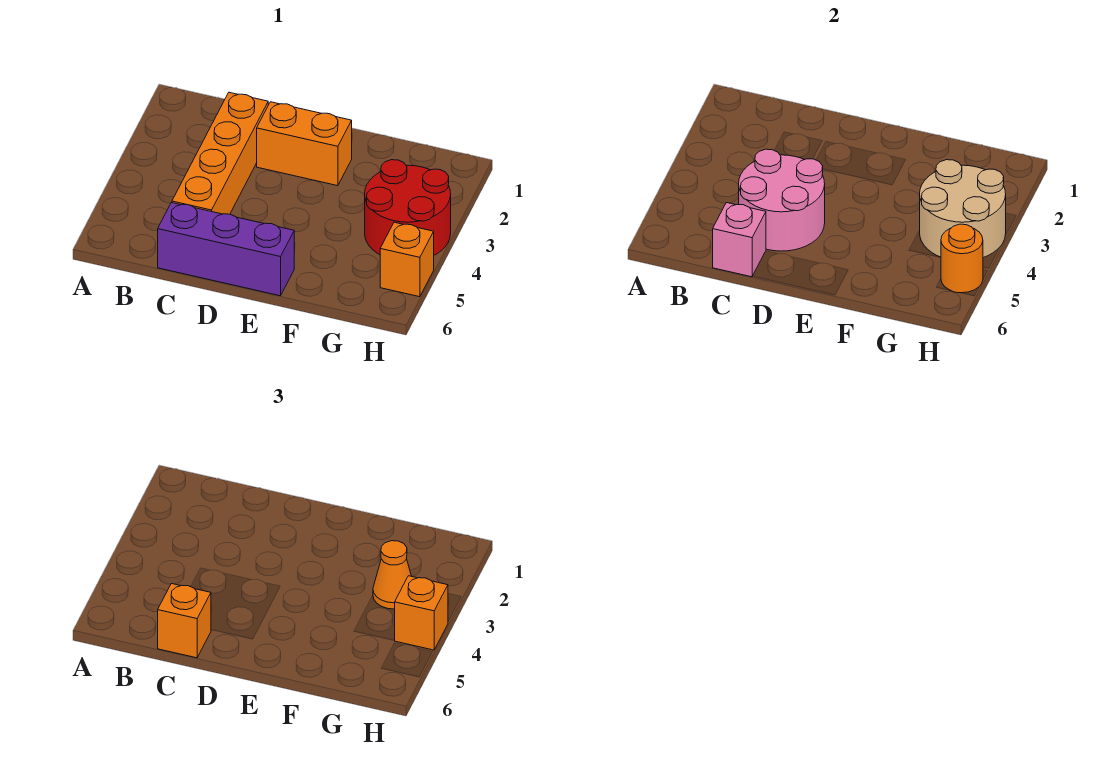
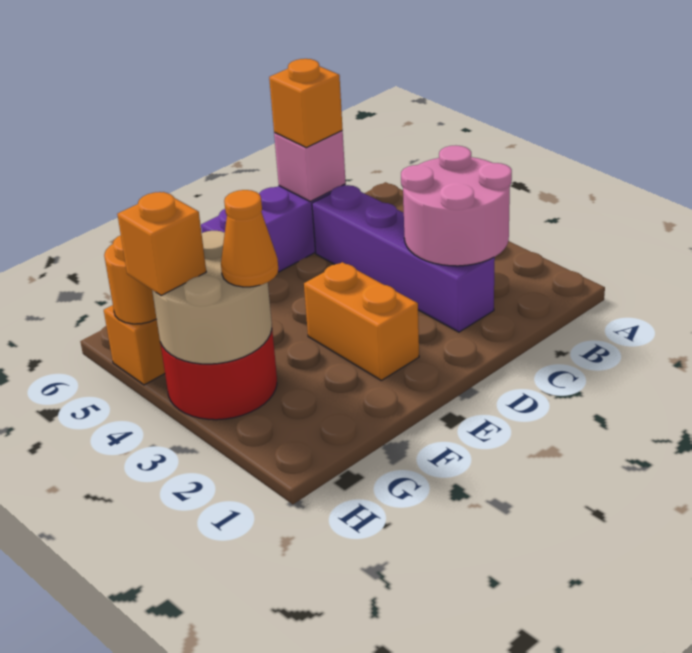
orange 1x4 brick [172,92,268,214] -> purple 1x4 brick [312,185,495,332]
pink 2x2 round brick [739,149,825,251] -> pink 2x2 round brick moved to [401,146,512,266]
orange 1x2 brick [257,102,352,186] -> orange 1x2 brick turned to [304,262,419,380]

